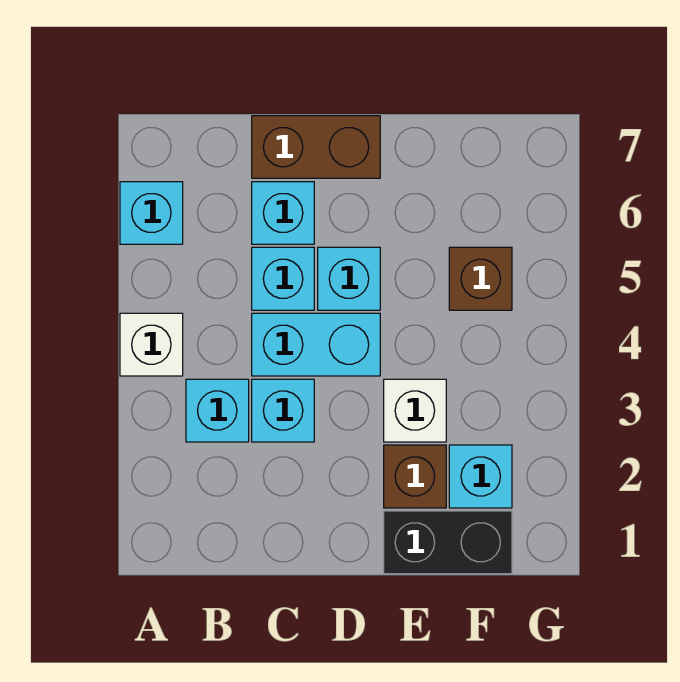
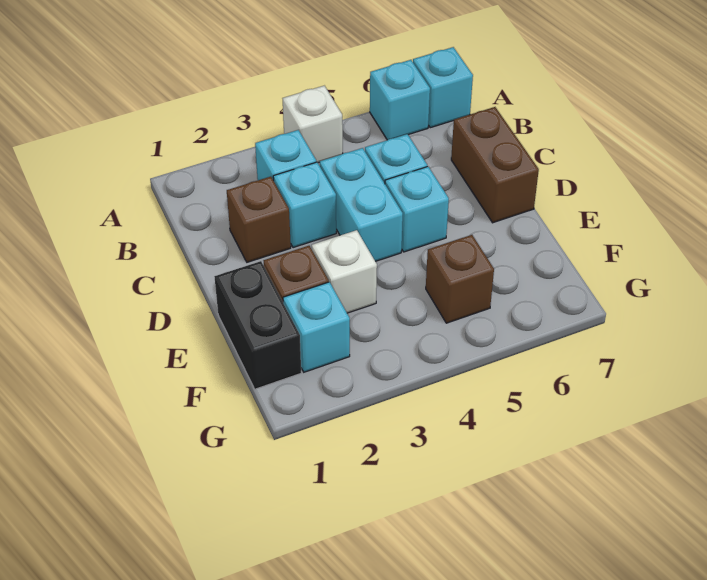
none -> brown 1x1 brick [227,177,291,262]
cyan 1x1 brick [252,182,314,244] -> cyan 1x1 brick moved to [413,47,473,128]

